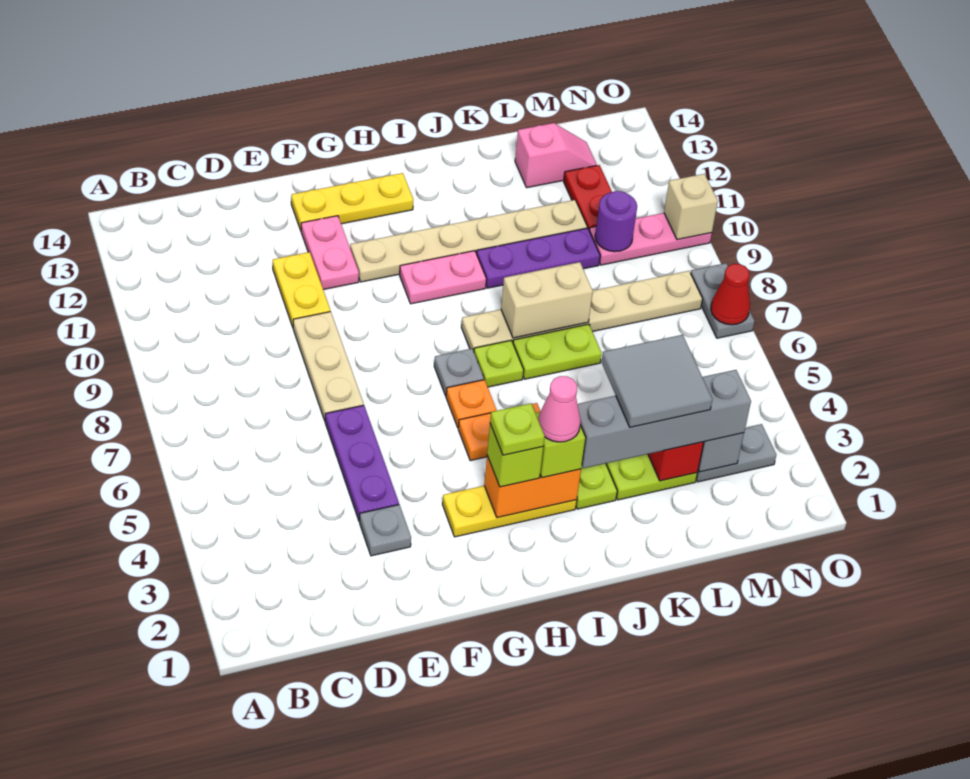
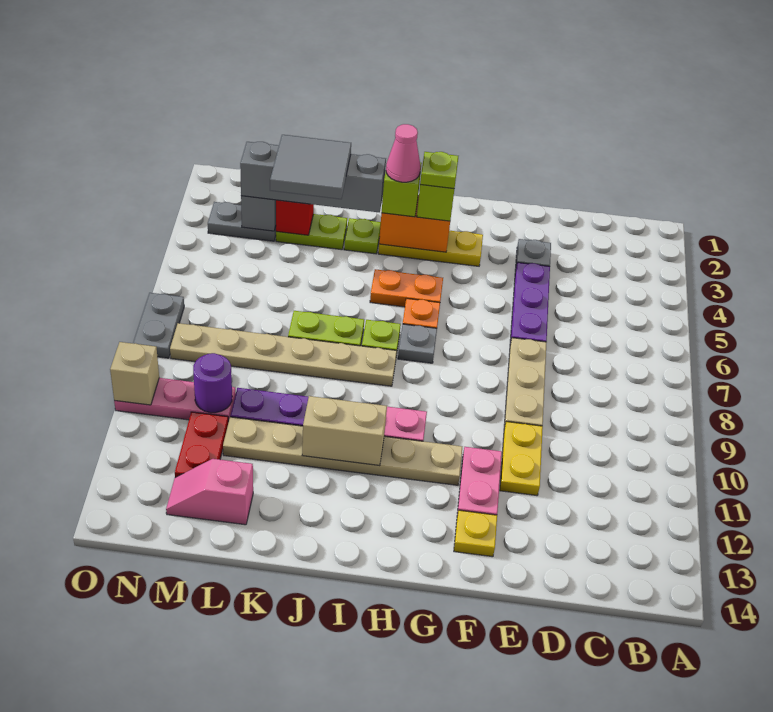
yellow 1x3 plate [291,173,413,230] -> yellow 1x1 plate [454,510,497,557]
tan 1x2 brick [501,262,593,338] -> tan 1x2 brick moved to [302,396,387,466]
red 1x1 cone [711,264,750,325] -> none

